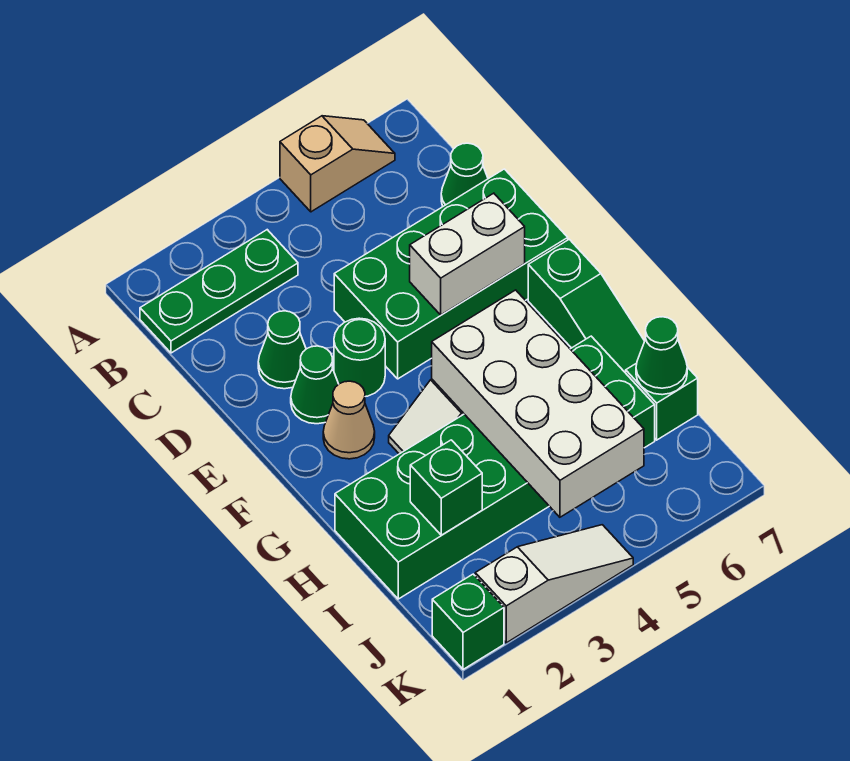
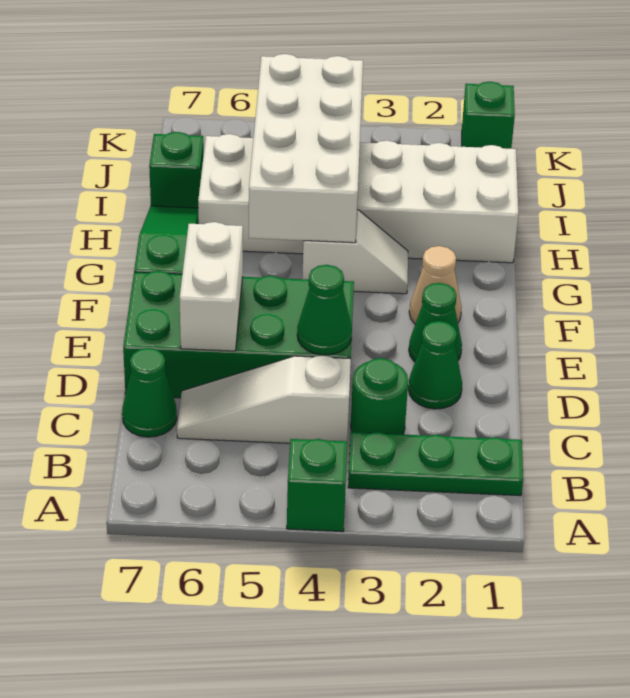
tan 1x2 slope [280,116,395,212] -> none
green 1x1 round brick [334,318,385,397] -> green 1x1 round brick moved to [351,358,408,435]
white 1x2 brick [410,193,525,315] -> white 1x2 brick turned to [180,222,243,351]
green 2x6 brick [335,336,655,599] -> white 2x6 brick [198,134,518,263]
green 1x1 brick [410,440,482,535] -> green 1x1 brick moved to [287,439,347,532]
green 1x1 cone [636,317,687,395] -> green 1x1 cone moved to [297,265,352,355]
white 1x3 slope [475,525,633,643] -> white 1x3 slope moved to [177,356,351,443]

